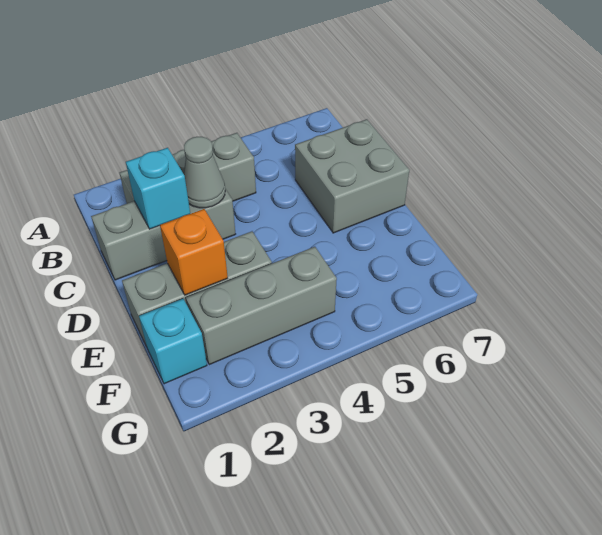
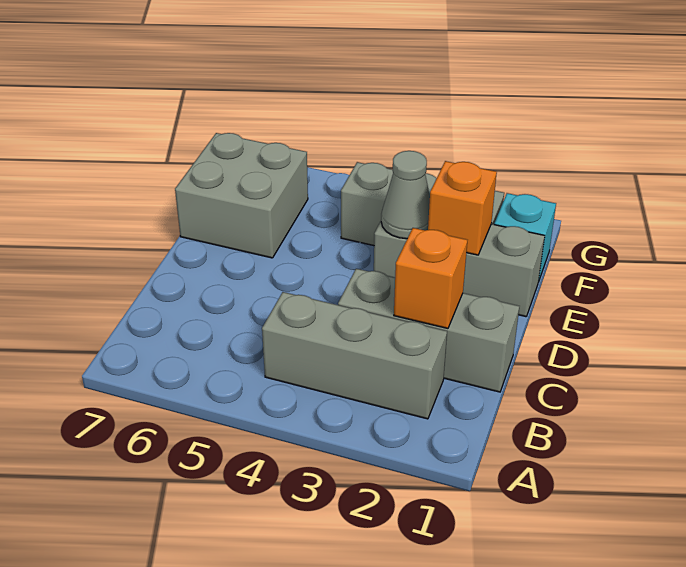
cyan 1x1 brick [126,148,190,229] -> orange 1x1 brick [394,228,467,328]
grey 1x1 cone [184,137,225,208] -> grey 1x1 cone moved to [381,151,430,239]
grey 2x2 brick [295,119,409,233] -> grey 2x2 brick moved to [175,133,308,258]

